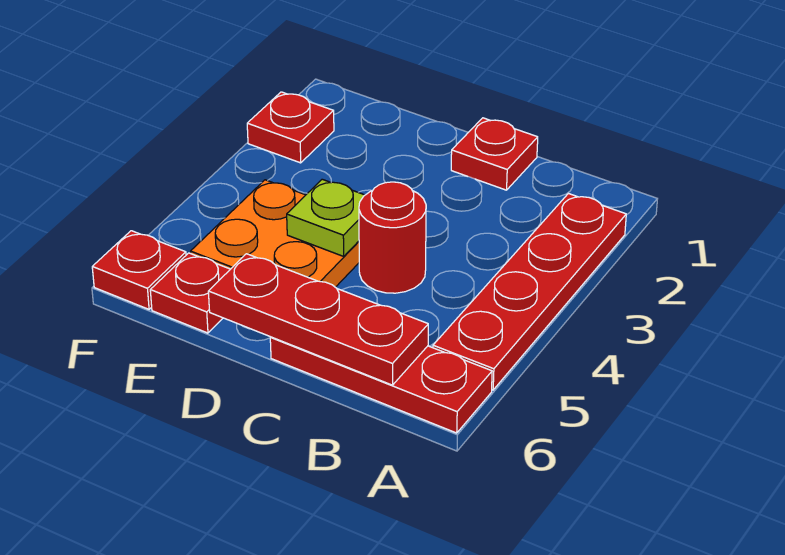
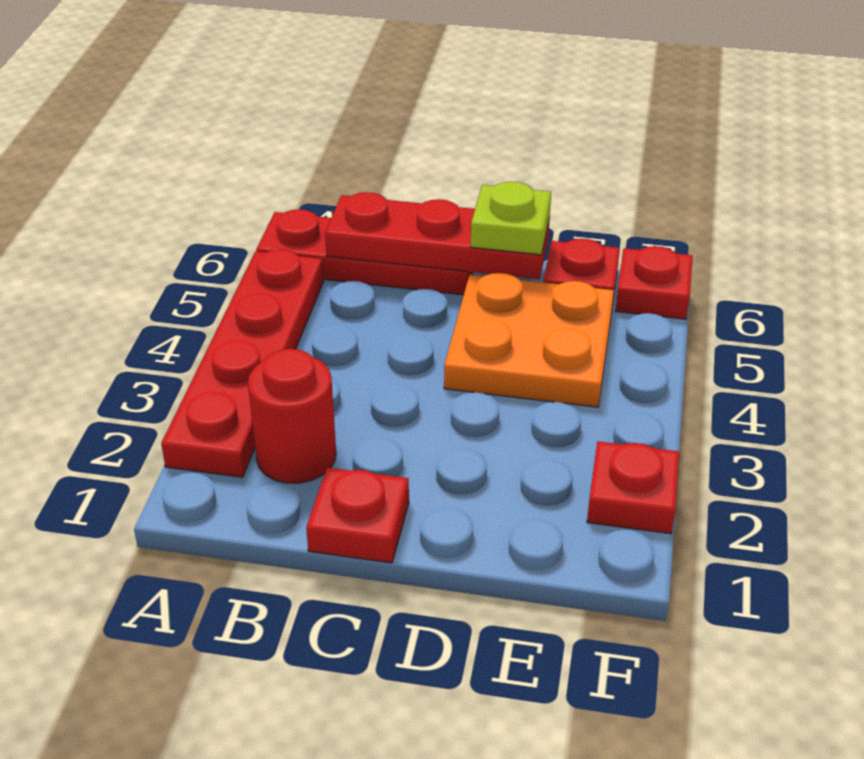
red 1x1 round brick [359,182,426,293] -> red 1x1 round brick moved to [248,349,336,483]
lime 1x1 plate [287,179,365,256] -> lime 1x1 plate moved to [471,182,551,255]

